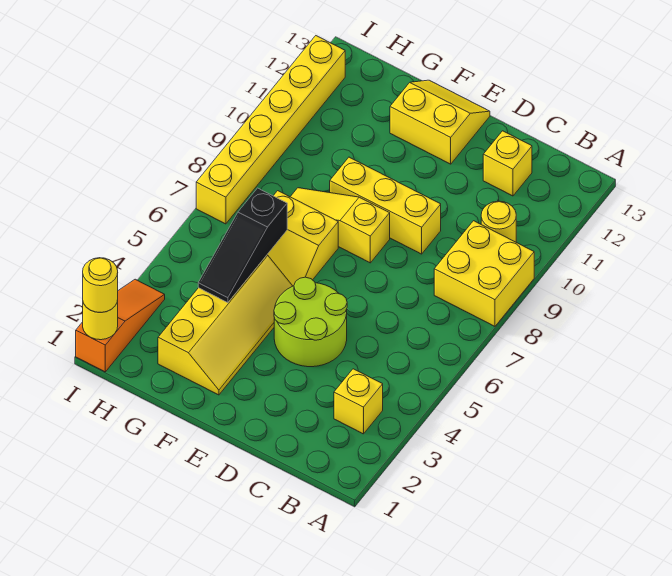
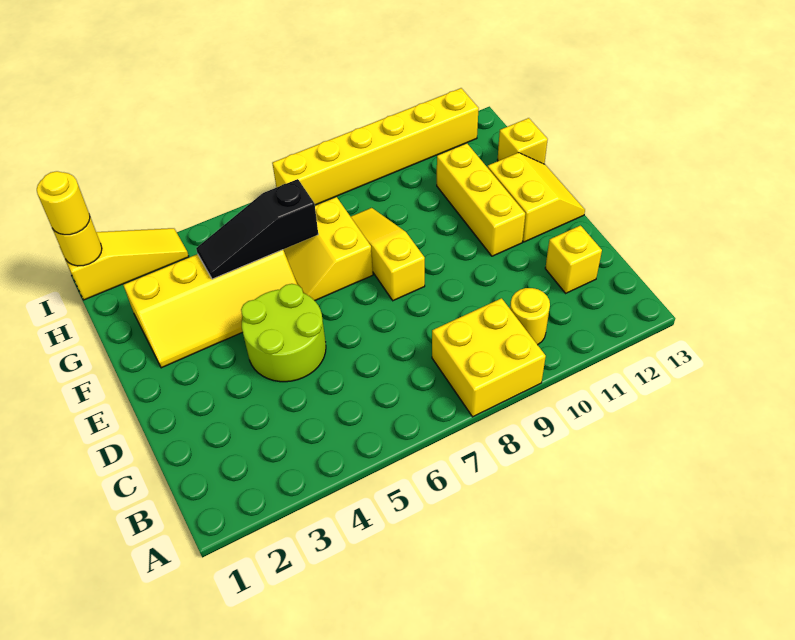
yellow 1x1 brick [334,369,383,434] -> yellow 1x1 brick moved to [498,118,548,164]
yellow 1x3 brick [330,157,441,254] -> yellow 1x3 brick moved to [437,144,525,256]
orange 1x3 slope [76,279,165,372] -> yellow 1x3 slope [60,228,189,300]

